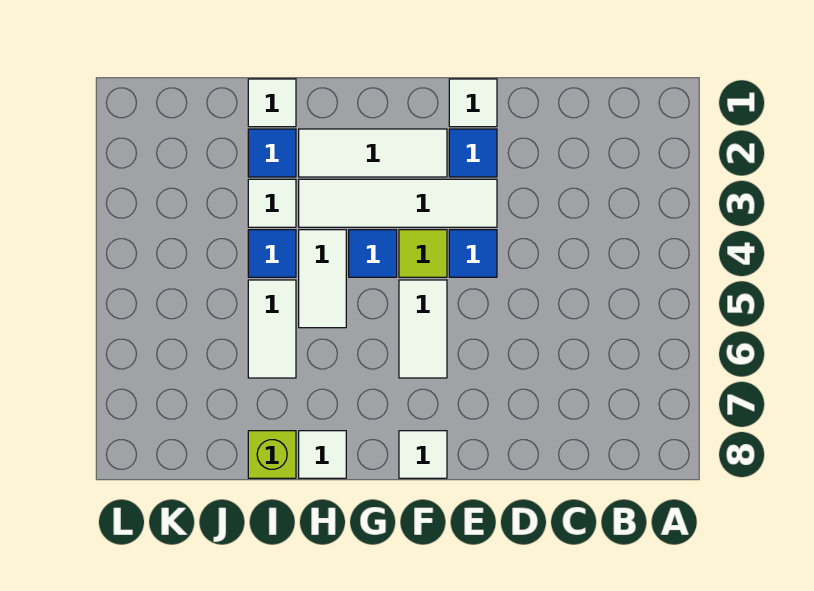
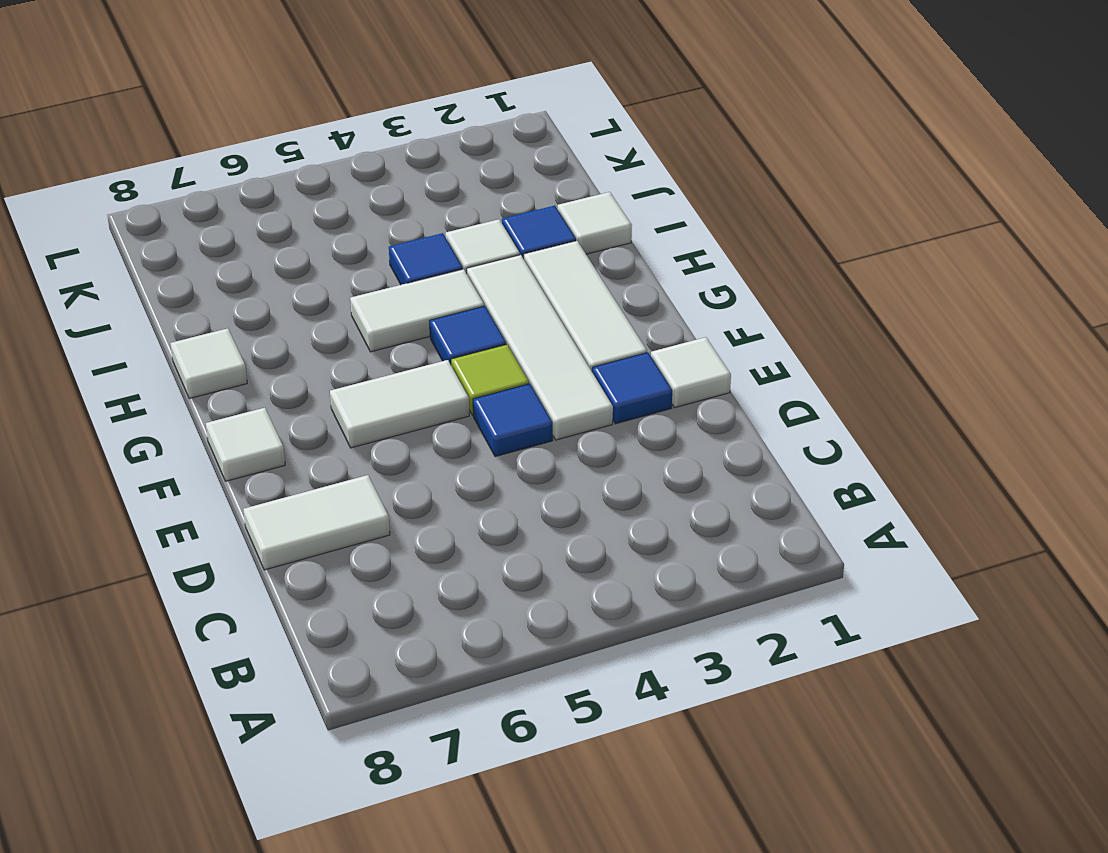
white 1x2 tile [248,280,296,378] -> white 1x2 tile moved to [243,475,390,570]
lime 1x1 brick [248,431,296,478] -> none

